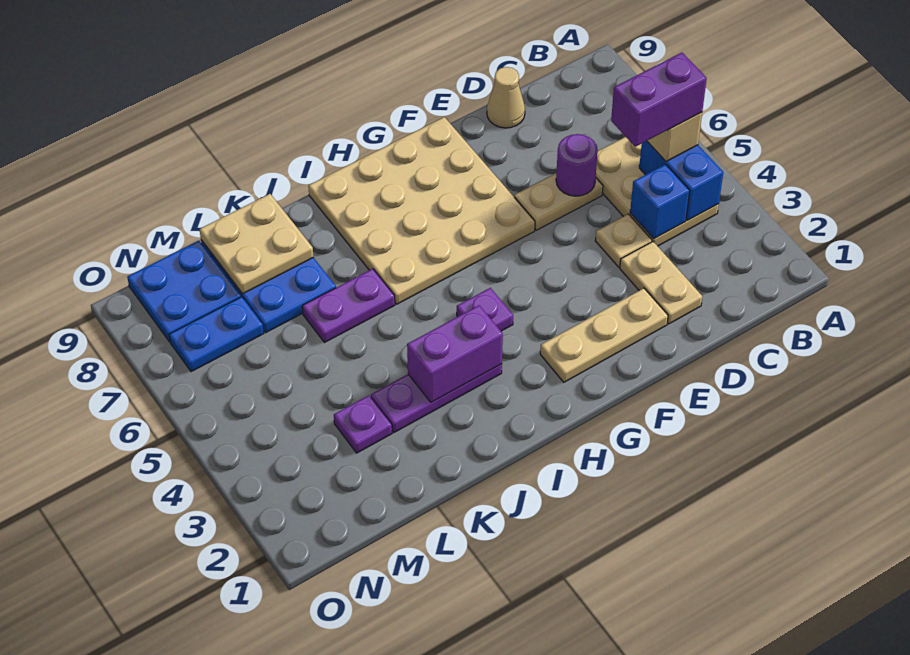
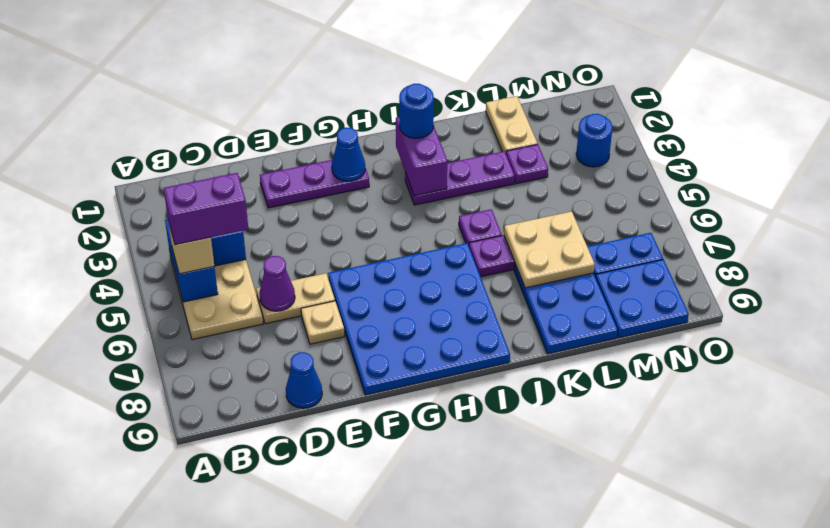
tan 1x2 plate [620,242,702,324] -> tan 1x2 plate moved to [486,96,538,153]
tan 1x1 plate [595,214,652,267] -> tan 1x1 plate moved to [301,301,344,344]
purple 1x1 round brick [556,134,598,196] -> purple 1x1 cone [259,256,295,311]
tan 1x1 cone [487,67,525,128] -> blue 1x1 cone [286,352,322,408]
tan 1x3 plate [540,288,668,382] -> purple 1x3 plate [260,160,369,208]
tan 4x4 plate [308,117,535,304] -> blue 4x4 plate [328,243,510,395]
none -> blue 1x1 cone [332,128,365,181]
purple 1x1 plate [457,288,513,331] -> purple 1x1 plate moved to [459,209,502,245]
none -> blue 1x1 round brick [399,84,434,138]
purple 1x2 brick [407,305,503,402] -> purple 1x2 brick turned to [396,117,447,196]
tan 2x2 plate [200,194,313,294] -> tan 2x2 plate moved to [504,211,595,288]
none -> blue 1x1 round brick [576,114,612,167]

